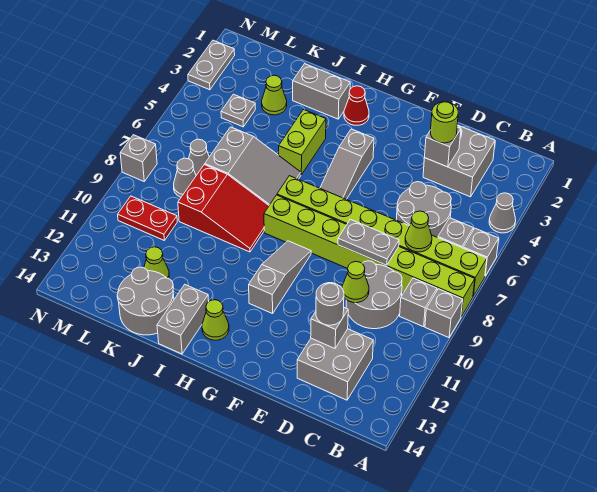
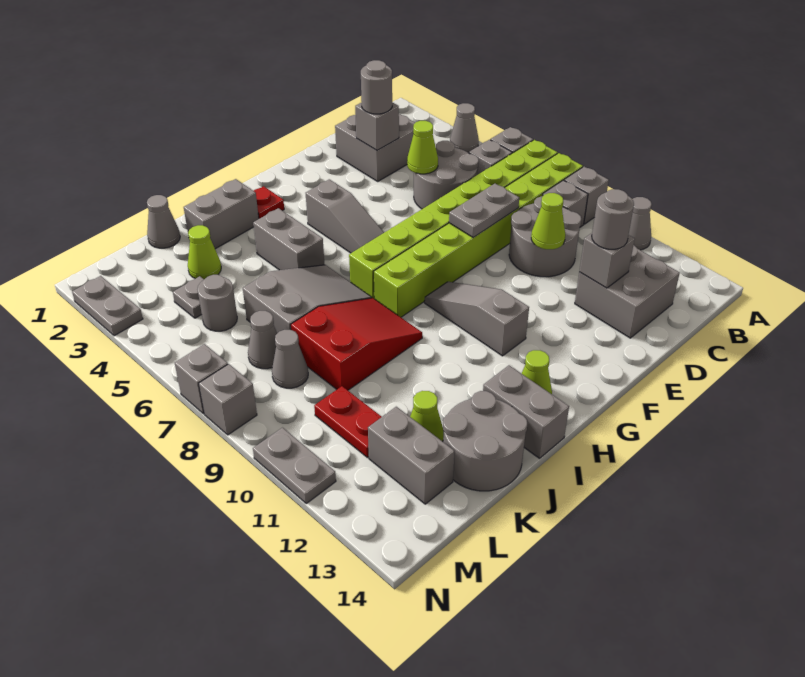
none -> grey 1x1 cone [629,197,652,250]
lime 1x1 cone [405,211,432,252] -> lime 1x1 cone moved to [407,121,438,174]
lime 1x1 round brick [431,102,458,143] -> grey 1x1 round brick [361,60,392,114]
red 1x1 cone [344,86,369,125] -> red 1x1 plate [254,186,284,219]
lime 1x2 brick [279,110,326,175] -> grey 1x2 brick [253,208,325,270]
none -> grey 1x1 cone [147,195,180,248]
none -> grey 1x1 round brick [198,275,237,331]
red 1x2 plate [118,196,177,240] -> red 1x2 plate turned to [314,386,382,458]
none -> grey 1x2 brick [368,407,454,504]
none -> grey 1x1 brick [175,344,228,414]
none -> grey 1x2 plate [253,428,336,503]

